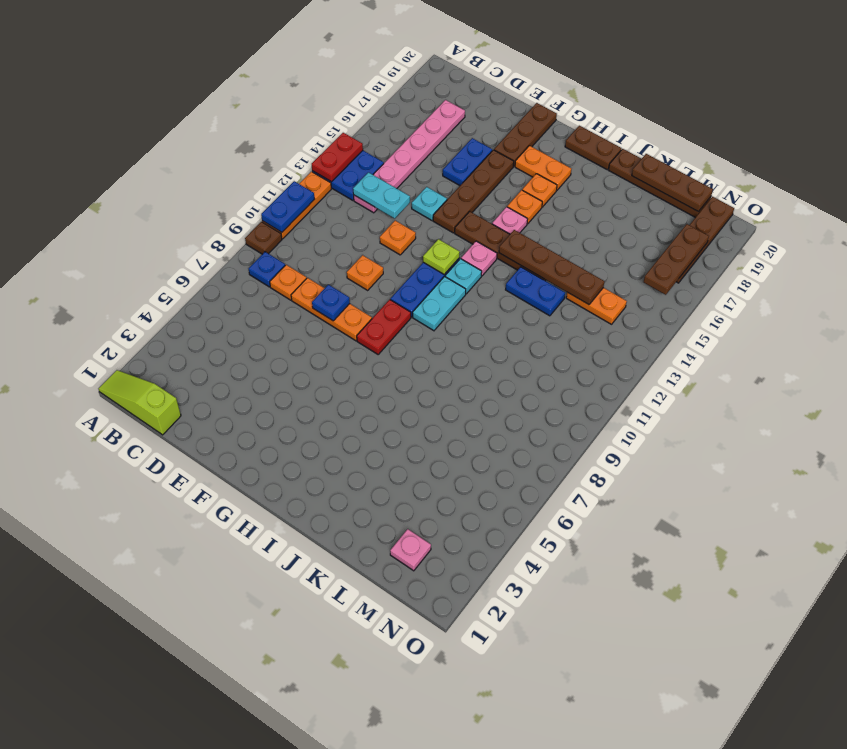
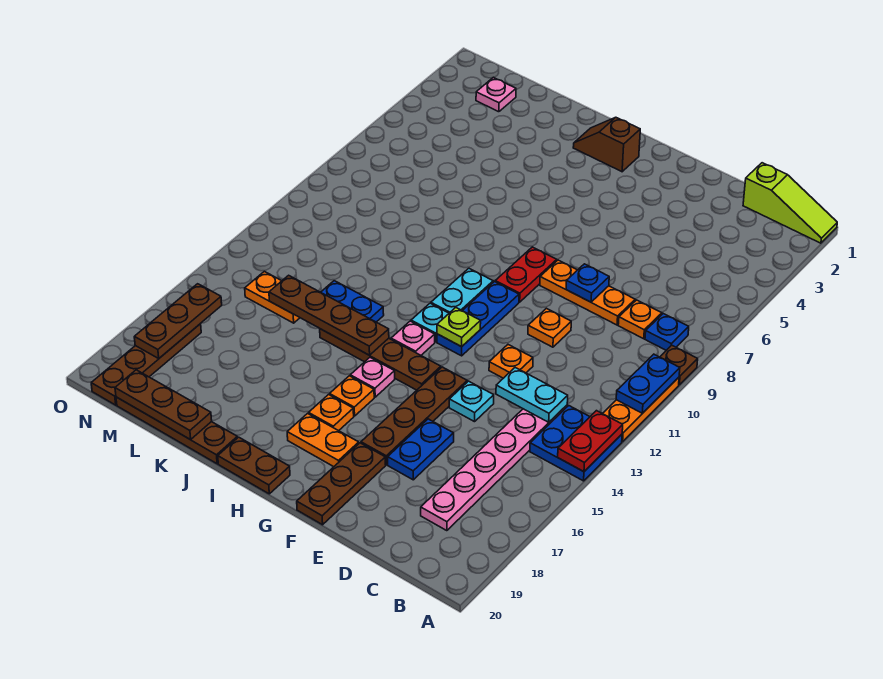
none -> brown 1x2 slope [573,117,640,172]

